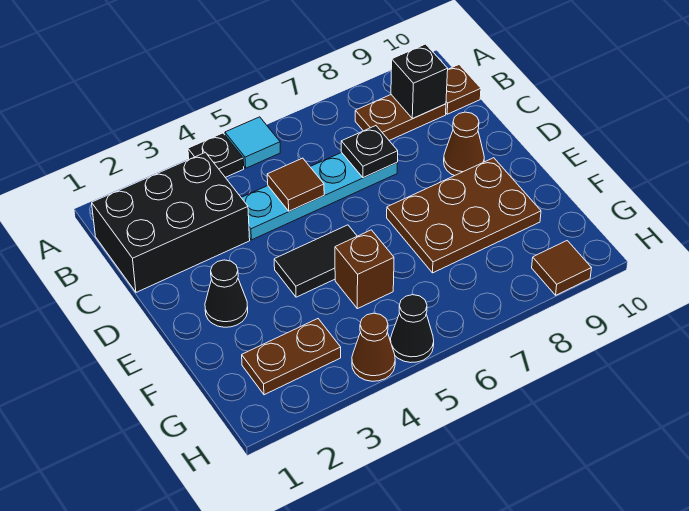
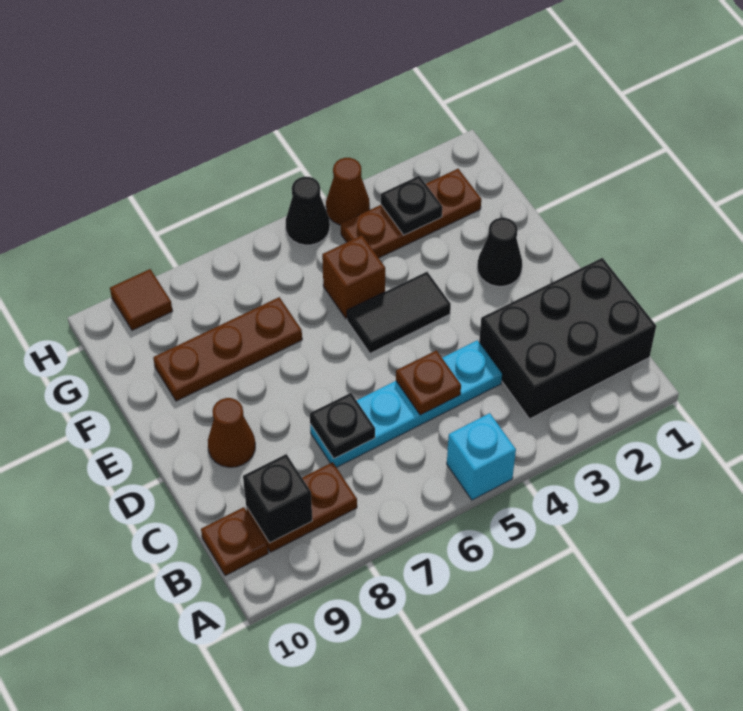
black 1x1 plate [188,133,244,177] -> black 1x1 plate moved to [381,176,442,235]
cyan 1x1 tile [225,117,280,168] -> cyan 1x1 brick [447,413,516,500]
brown 1x1 tile [267,158,324,211] -> brown 1x1 plate [396,350,461,415]
brown 2x3 plate [387,158,541,273] -> brown 1x3 plate [153,297,302,401]
brown 1x2 plate [242,319,341,395] -> brown 1x3 plate [341,169,481,258]

